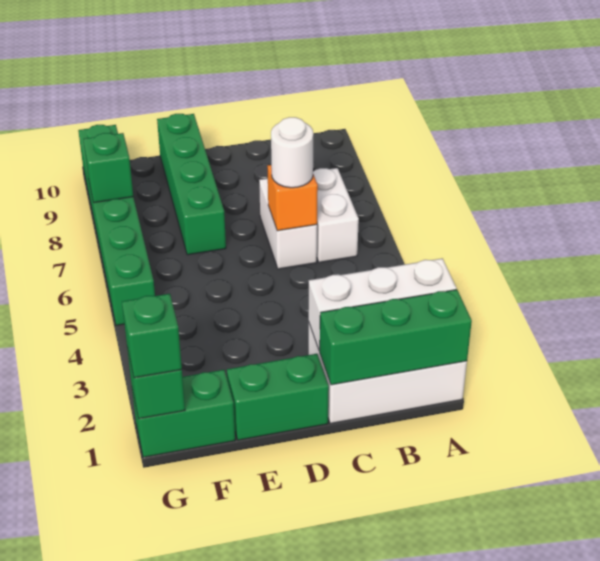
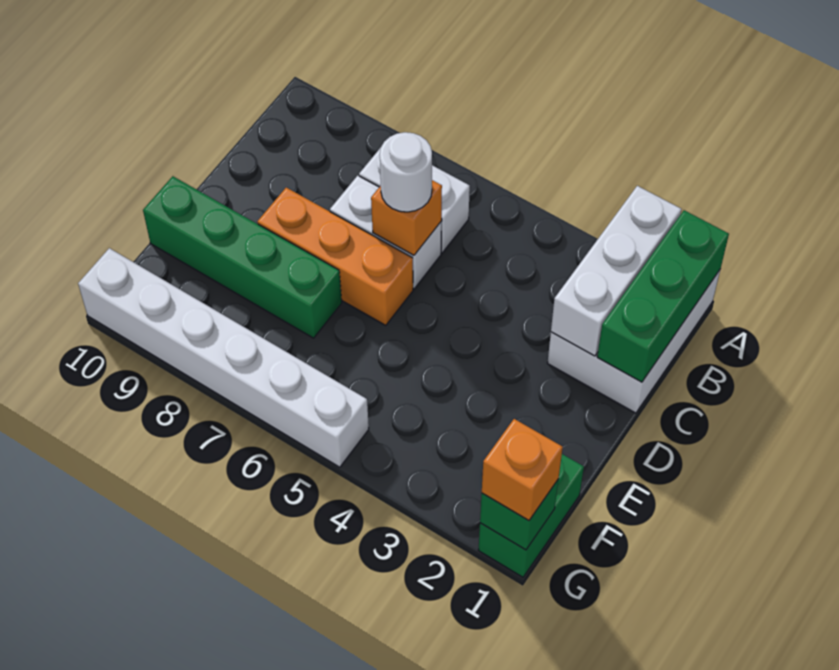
green 1x2 brick [227,354,329,440] -> none
none -> orange 1x3 brick [257,188,413,325]
green 1x1 brick [122,294,182,378] -> orange 1x1 brick [482,419,563,521]
green 1x6 brick [78,125,155,325] -> white 1x6 brick [78,248,369,467]
green 1x1 brick [83,133,133,203] -> none

